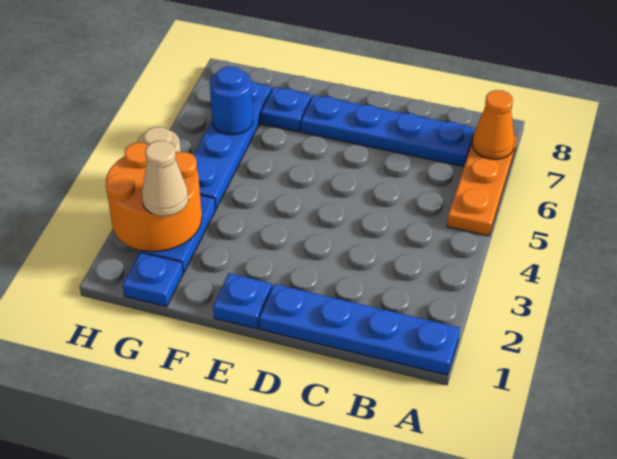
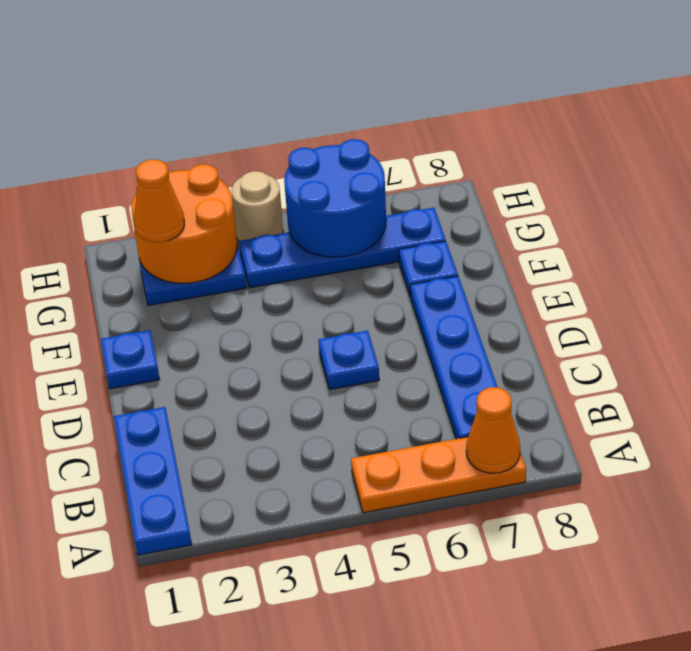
blue 1x4 plate [259,284,460,375] -> blue 1x3 plate [114,407,192,555]
blue 1x1 plate [123,252,183,307] -> blue 1x1 plate moved to [318,330,379,389]
tan 1x1 cone [142,141,189,216] -> orange 1x1 cone [134,160,184,242]
blue 1x1 round brick [210,67,253,135] -> blue 2x2 round brick [284,139,386,257]

